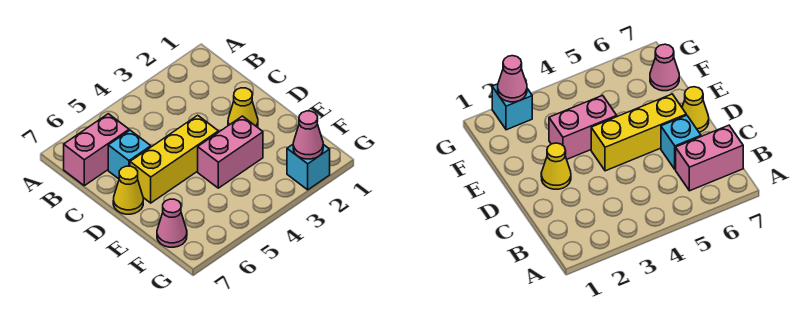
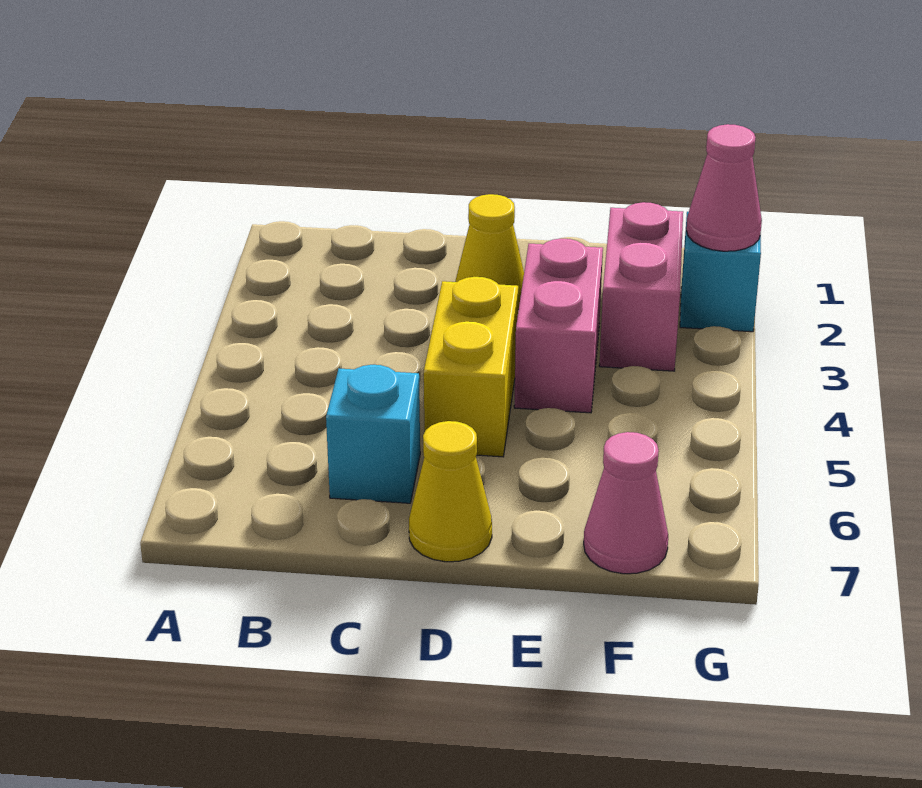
pink 1x2 brick [64,114,129,186] -> pink 1x2 brick moved to [599,202,683,371]
yellow 1x3 brick [130,115,218,203] -> yellow 1x2 brick [424,277,518,457]

